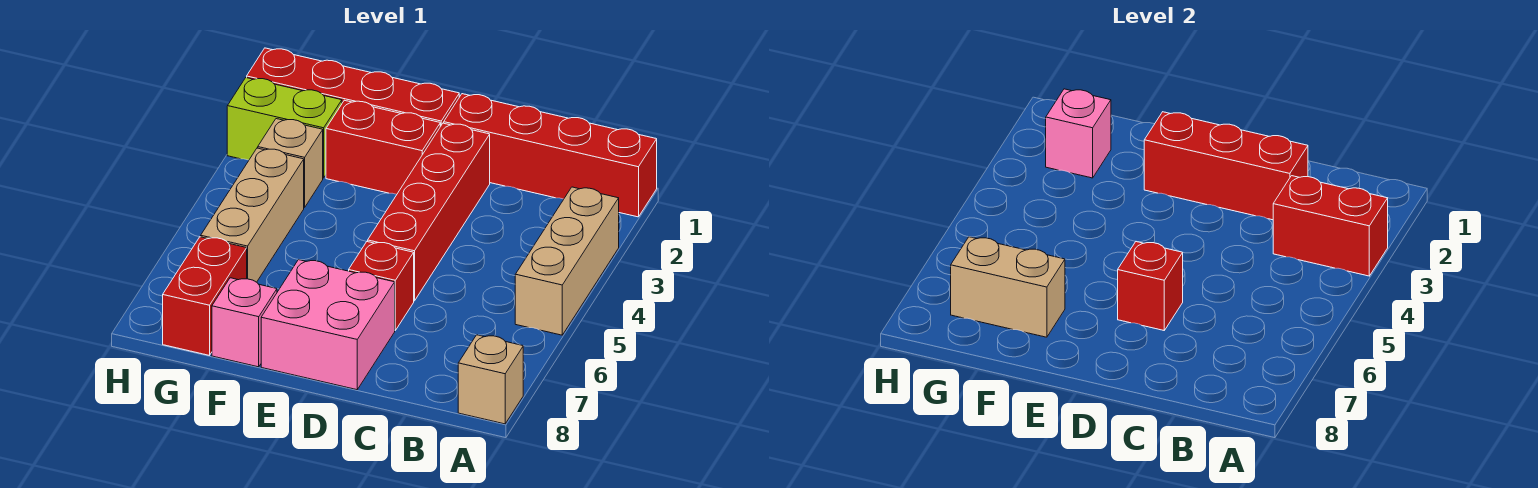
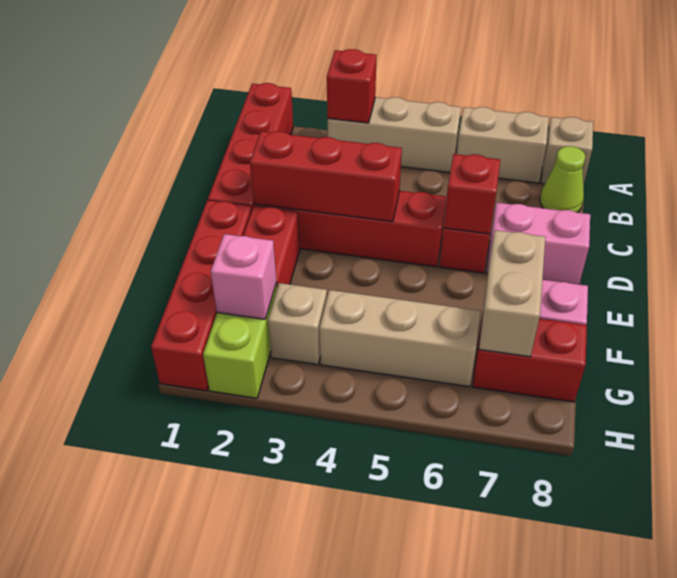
red 1x2 brick [1273,176,1388,276] -> red 1x1 brick [327,49,377,123]
none -> tan 1x2 brick [457,107,549,183]
none -> lime 1x1 cone [540,146,585,213]
red 1x3 brick [1144,112,1308,220] -> red 1x3 brick turned to [250,131,402,222]
pink 2x2 brick [261,260,395,390] -> pink 1x2 brick [486,203,590,284]

